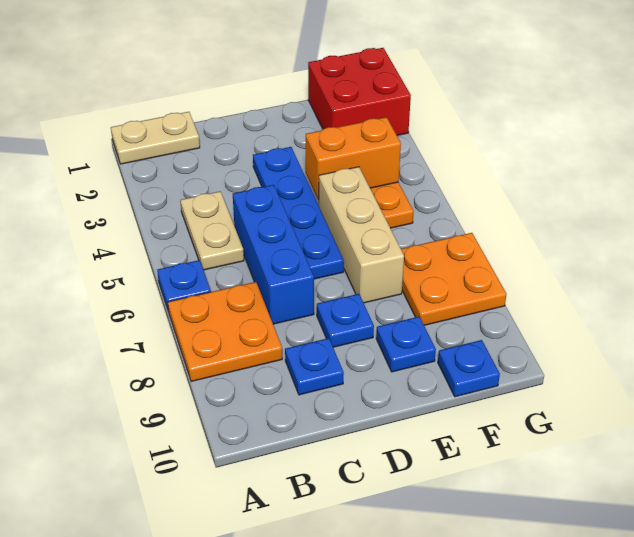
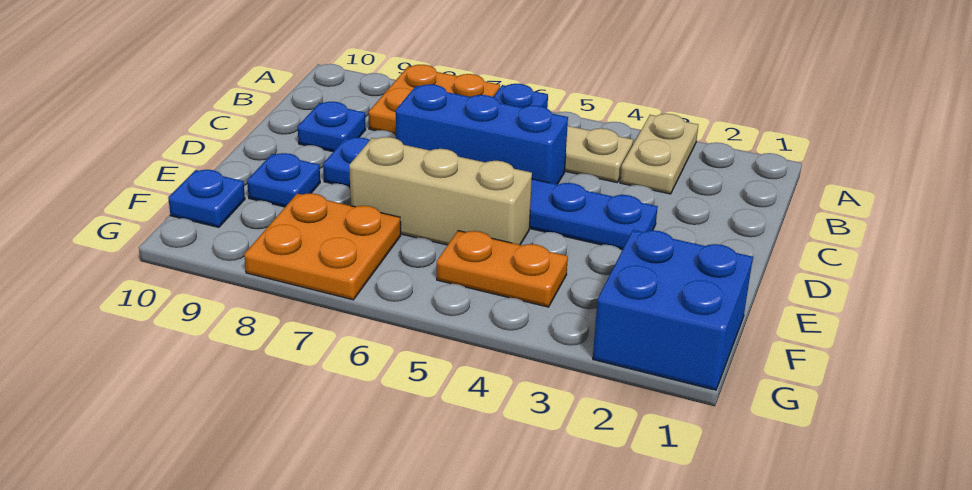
tan 1x2 plate [111,112,200,164] -> tan 1x2 plate moved to [620,114,698,194]
orange 1x2 brick [306,117,401,199] -> none
red 2x2 brick [308,48,411,135] -> blue 2x2 brick [593,230,753,390]

